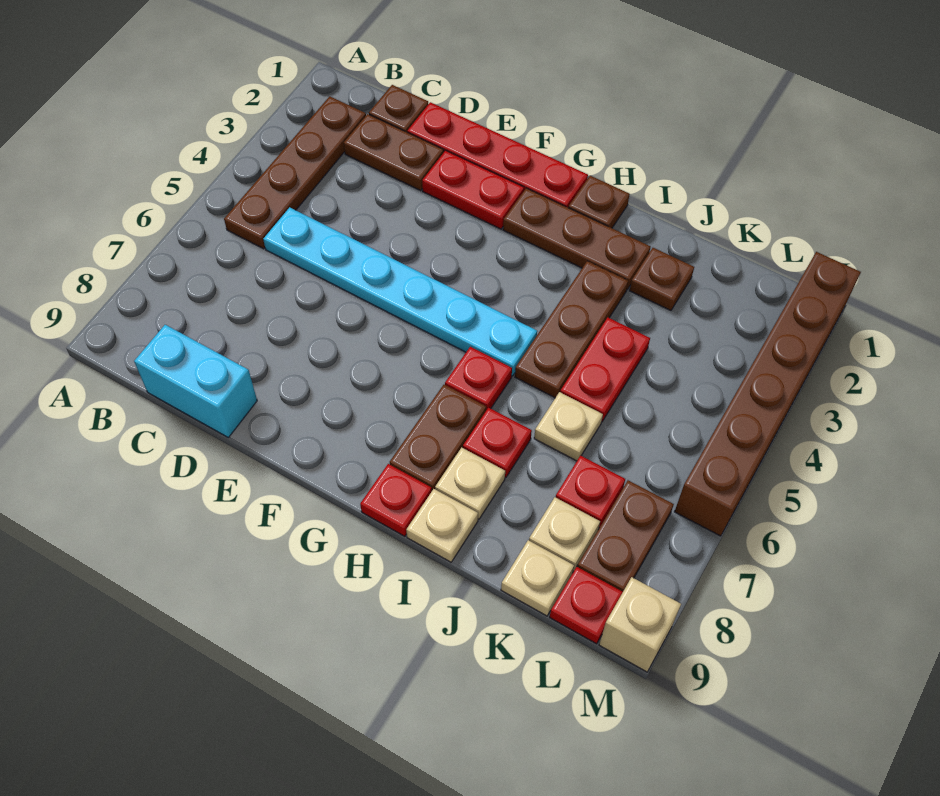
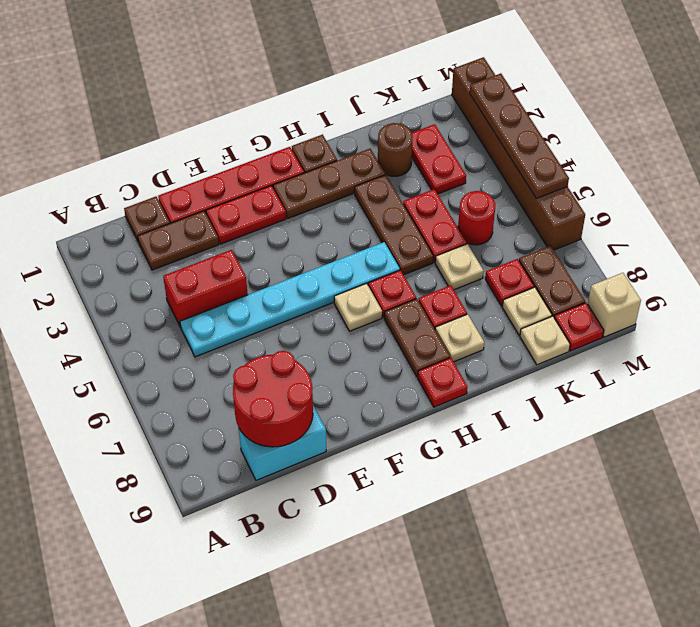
brown 1x4 plate [224,96,366,249] -> brown 1x4 plate moved to [470,73,569,198]
none -> red 1x2 brick [163,250,248,327]
none -> red 2x2 round brick [233,351,313,447]
tan 1x1 plate [406,489,478,562] -> tan 1x1 plate moved to [334,283,382,331]
brown 1x1 plate [630,248,694,311] -> brown 1x1 round brick [378,123,413,176]
none -> red 1x2 plate [412,124,466,194]
none -> red 1x1 round brick [458,191,495,245]

